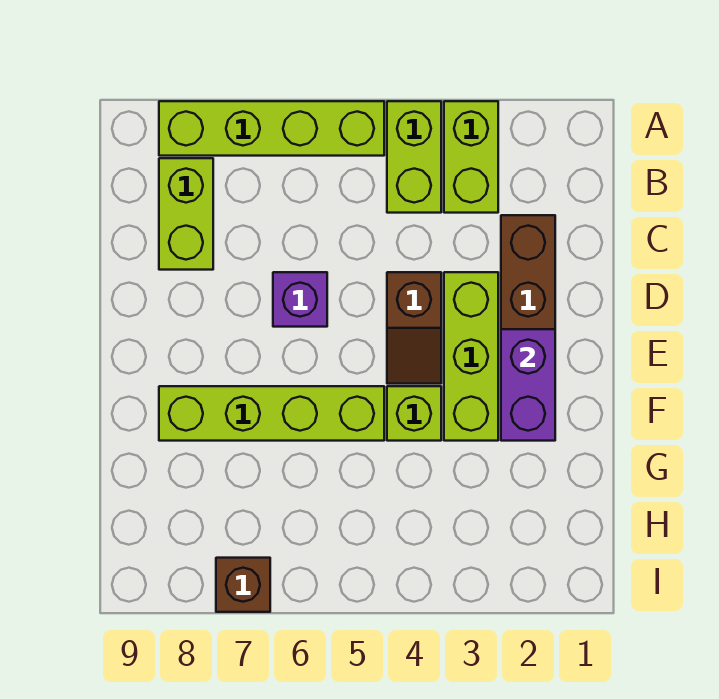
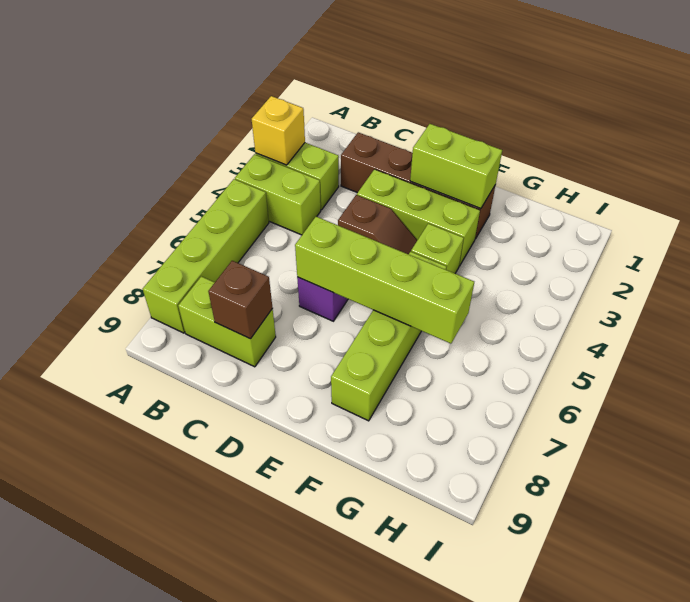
none -> yellow 1x1 brick [252,96,305,165]
none -> lime 1x4 brick [295,217,474,344]
purple 1x2 brick [501,329,555,441] -> lime 1x2 brick [410,124,502,209]
brown 1x1 brick [216,558,270,612] -> brown 1x1 brick moved to [208,261,272,339]

